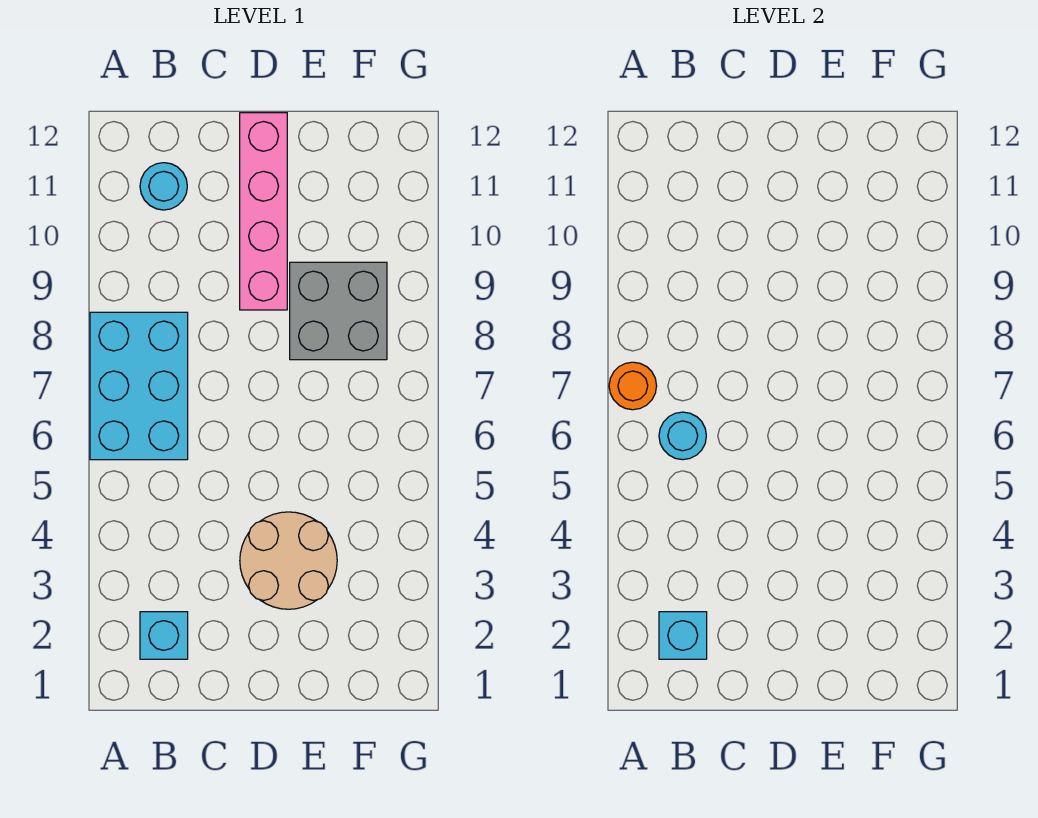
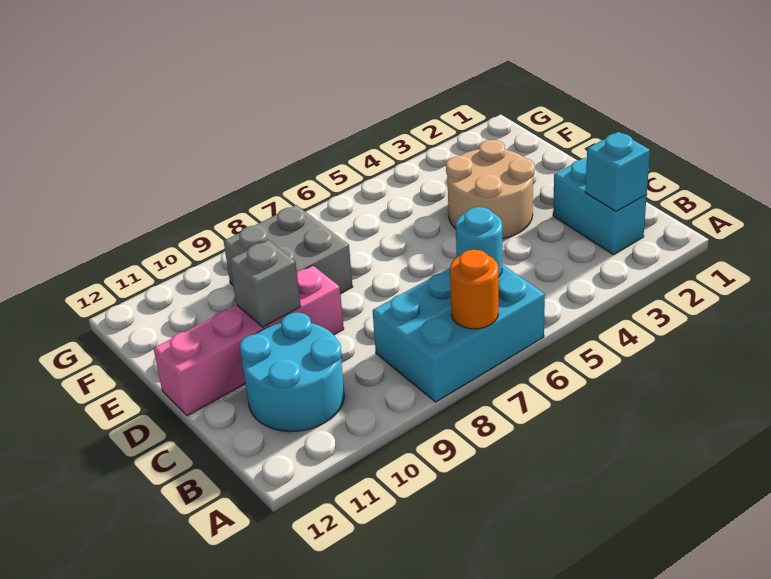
cyan 1x1 brick [140,612,188,659] -> cyan 1x2 brick [553,158,647,255]
cyan 1x1 round brick [140,163,187,210] -> cyan 2x2 round brick [240,313,344,432]
none -> grey 1x1 brick [230,240,301,327]

